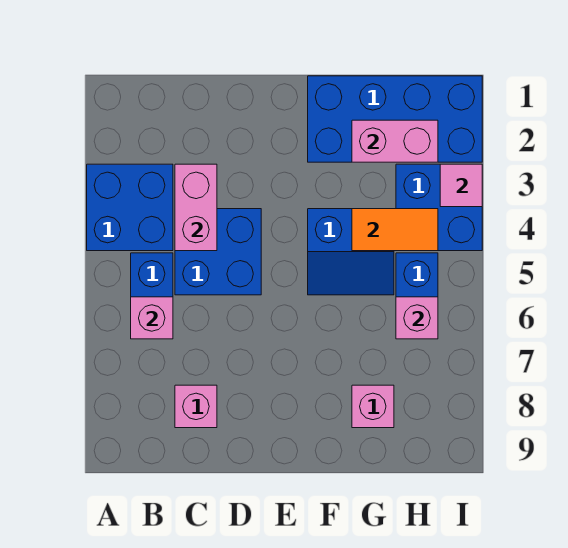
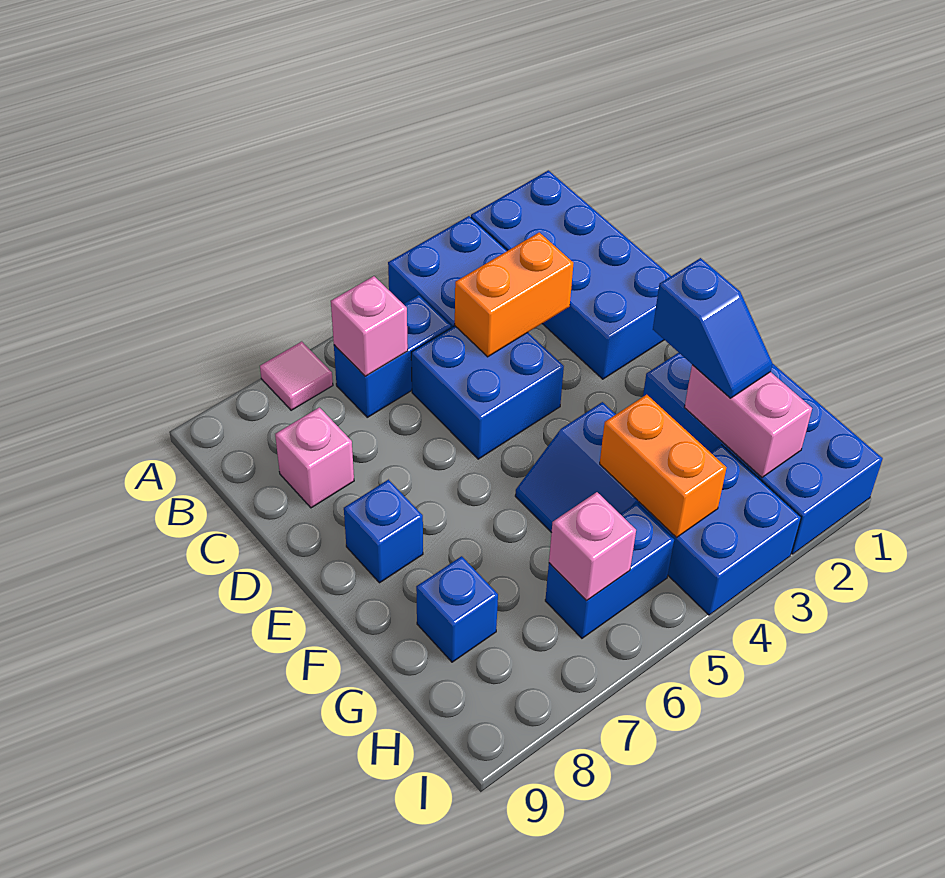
none -> blue 2x4 brick [471,170,671,379]
pink 1x2 brick [175,164,217,251] -> orange 1x2 brick [455,232,573,357]
none -> blue 1x1 brick [344,480,423,583]
none -> blue 1x2 slope [653,258,773,398]
orange 1x2 tile [352,209,438,251] -> orange 1x2 brick [600,395,726,537]
pink 1x1 brick [352,385,394,428] -> blue 1x1 brick [416,556,498,662]
pink 1x1 tile [440,164,482,207] -> pink 1x1 tile moved to [260,341,333,410]

